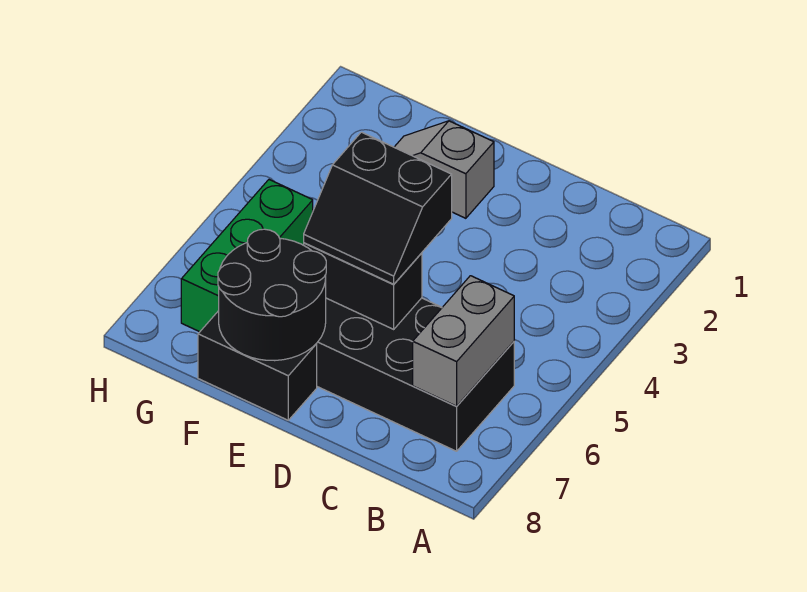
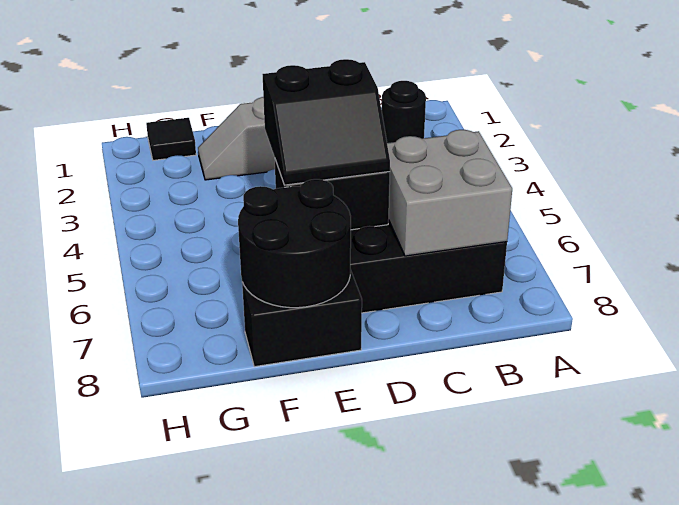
none -> black 1x1 round brick [382,81,426,143]
grey 1x2 brick [413,276,514,406] -> grey 2x2 brick [387,130,512,256]
none -> black 1x1 tile [146,118,196,160]
green 1x3 brick [181,180,313,332] -> none

